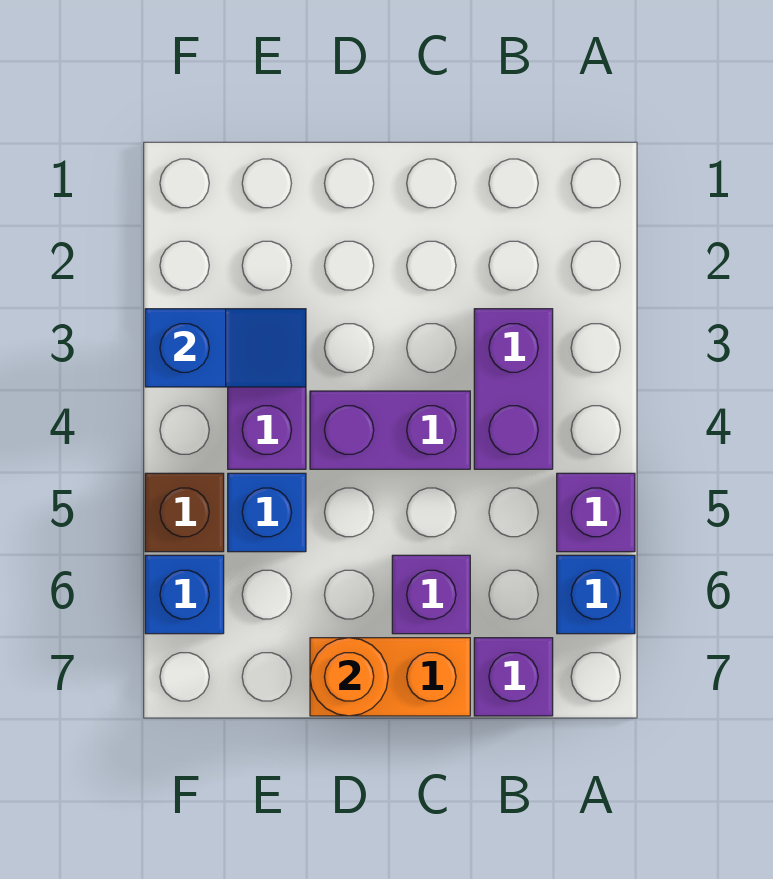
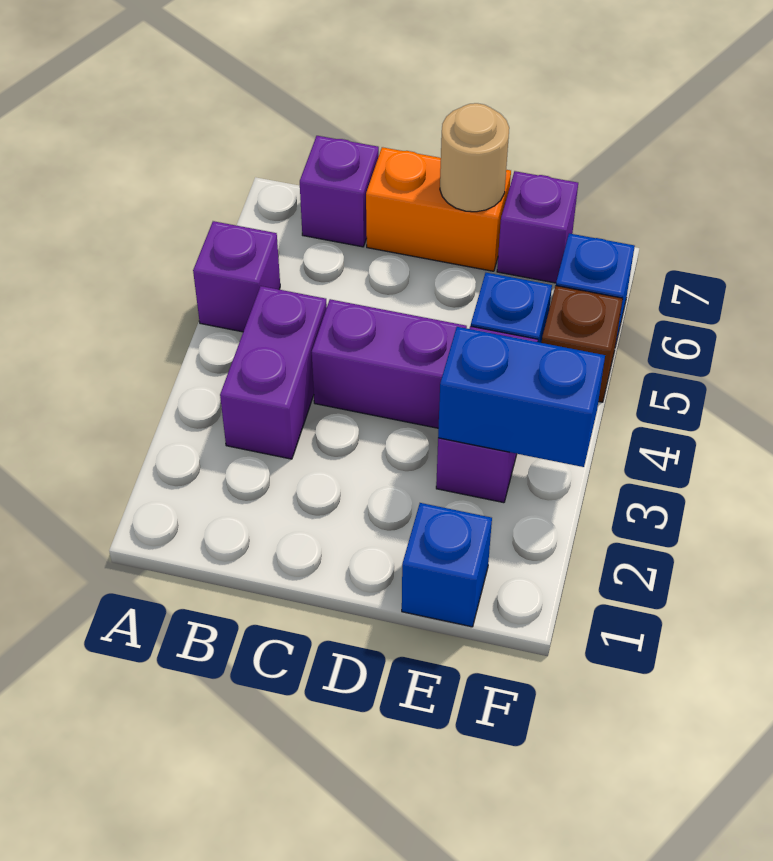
blue 1x1 brick [557,555,635,634] -> blue 1x1 brick moved to [402,503,492,627]
purple 1x1 brick [392,555,470,634] -> purple 1x1 brick moved to [497,171,578,283]
orange 1x1 round brick [310,638,388,716] -> tan 1x1 round brick [440,103,509,212]
blue 1x2 slope [145,309,306,387] -> blue 1x2 brick [438,327,605,467]

